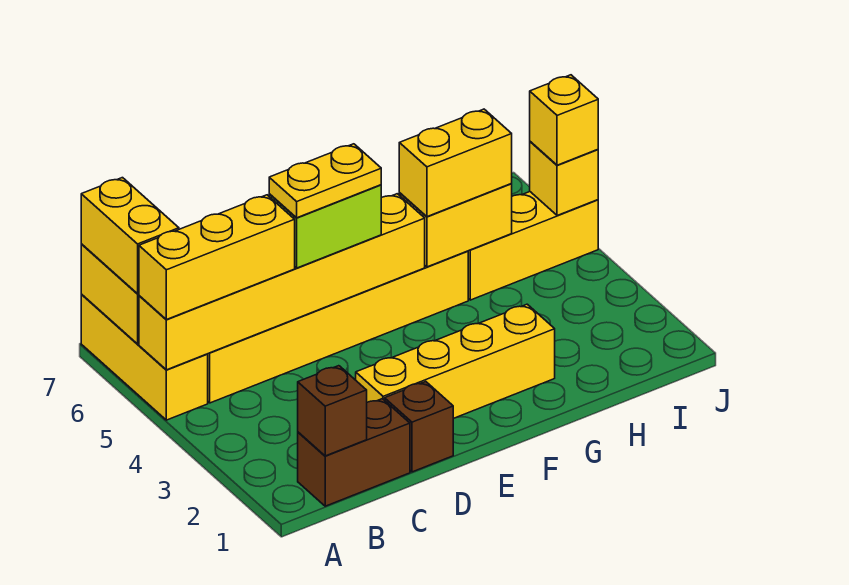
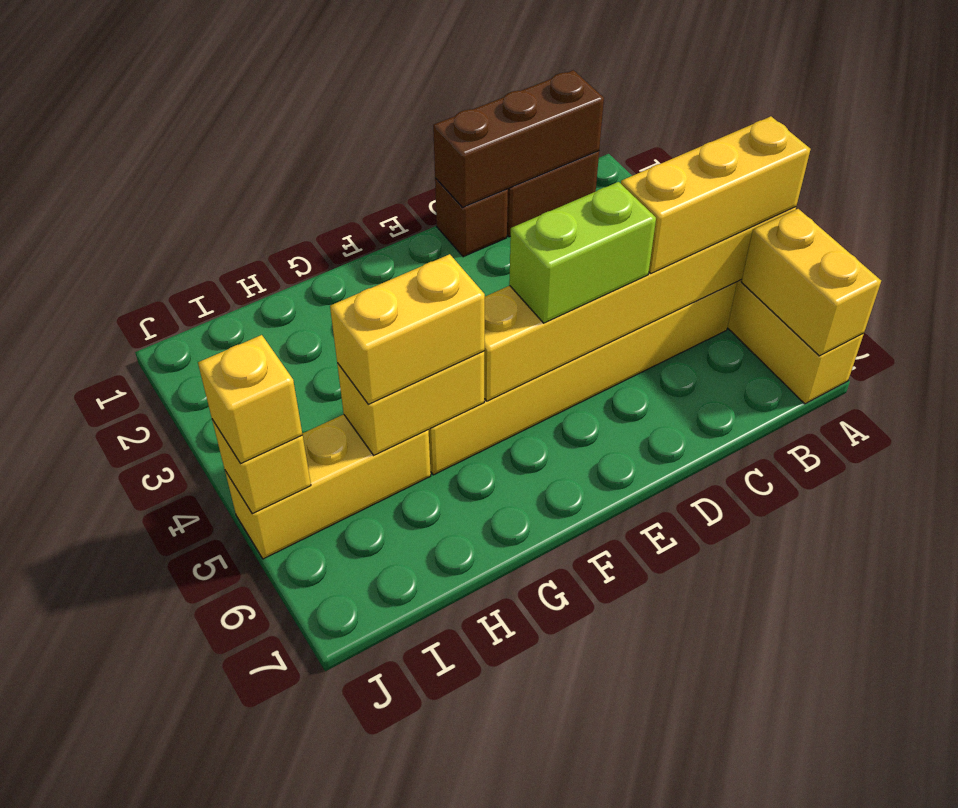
yellow 1x2 brick [81,178,179,294] -> none
brown 1x1 brick [298,366,367,456] -> brown 1x3 brick [433,70,604,207]
yellow 1x4 brick [356,304,555,419] -> none
yellow 1x2 plate [269,144,381,218] -> none

